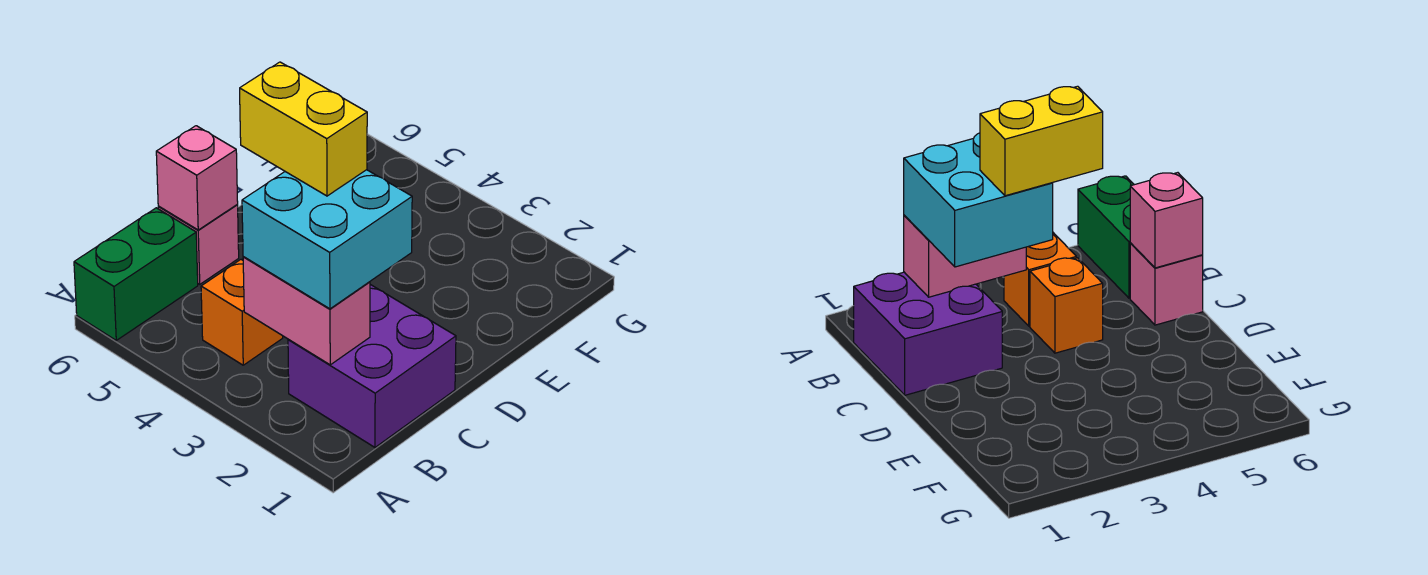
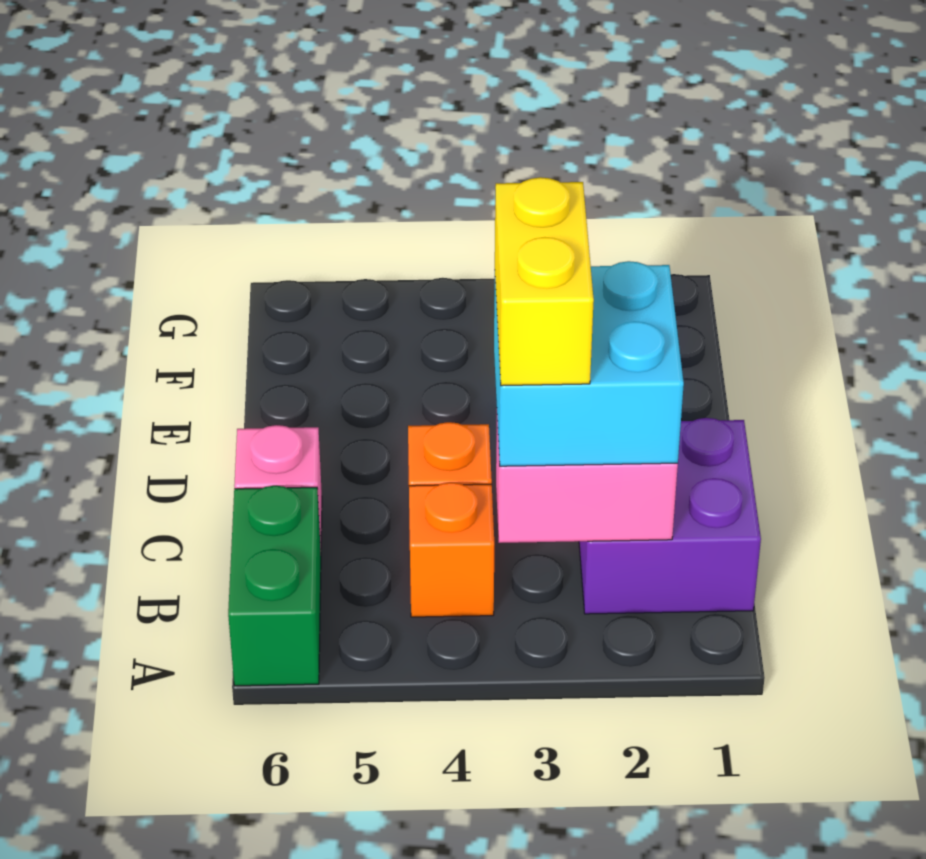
yellow 1x2 brick [240,62,367,196] -> yellow 1x2 brick turned to [495,177,594,386]
pink 1x1 brick [156,126,238,230] -> none

